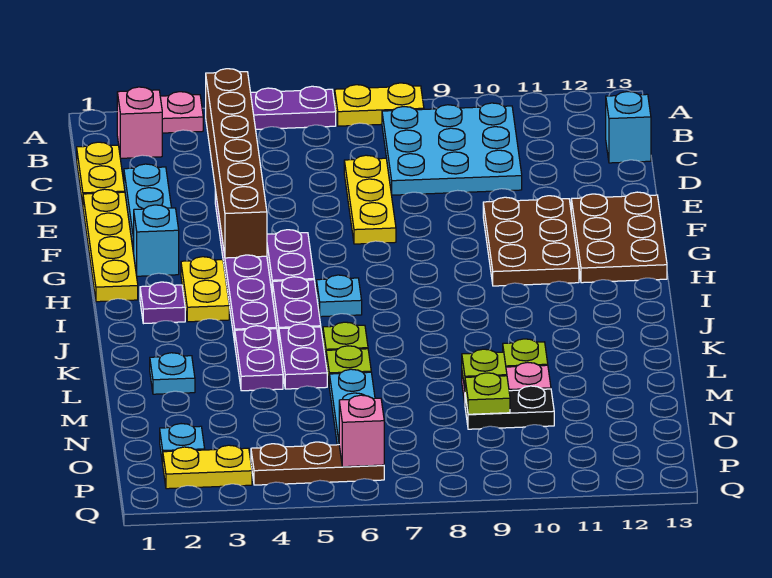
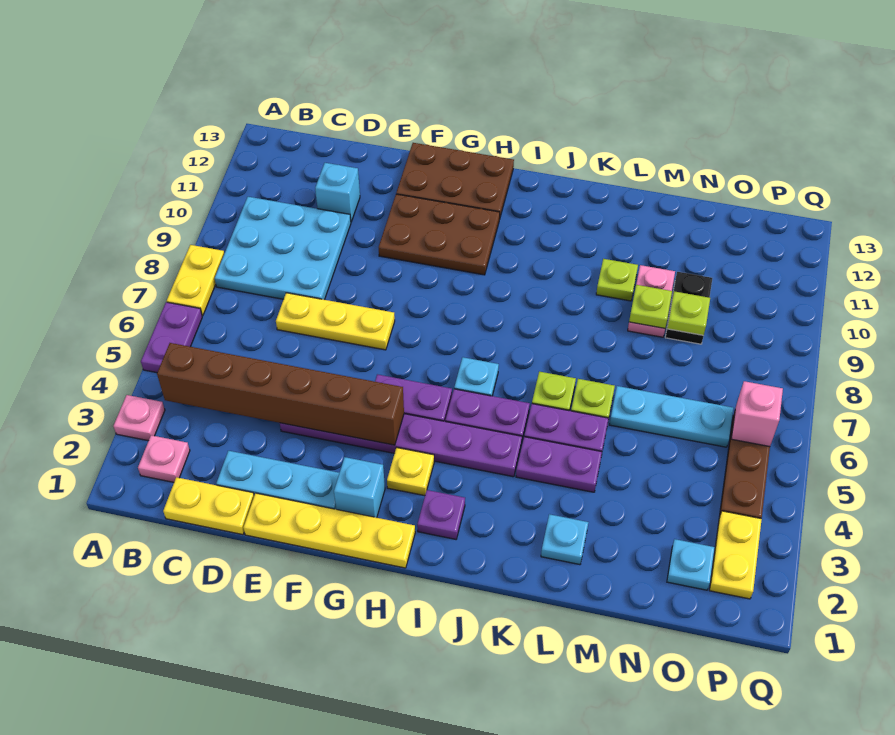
pink 1x1 brick [117,87,162,158] -> pink 1x1 plate [138,435,190,482]
cyan 1x1 brick [606,92,651,163] -> cyan 1x1 brick moved to [315,163,360,222]
yellow 1x2 plate [181,257,229,322] -> yellow 1x1 plate [387,448,434,496]

